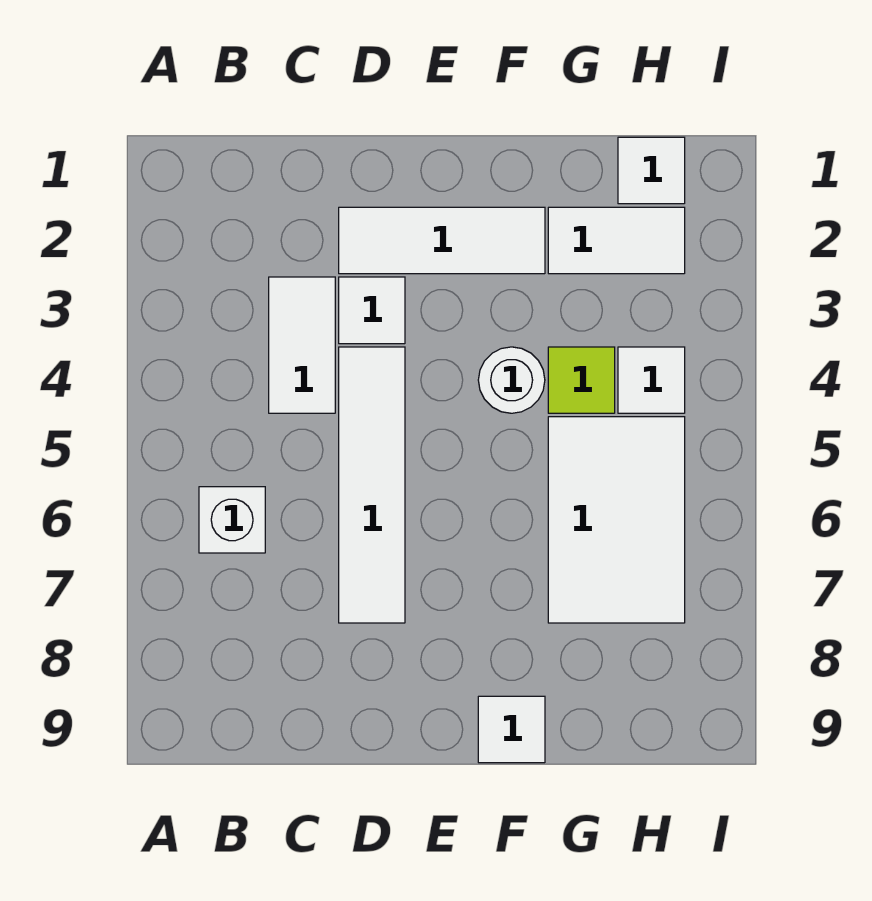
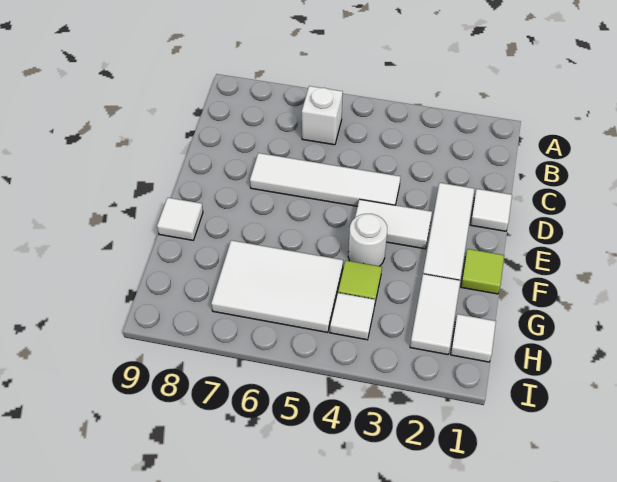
white 1x2 tile [269,277,335,413] -> white 1x2 tile moved to [355,199,432,249]
white 1x1 tile [339,277,405,344] -> white 1x1 tile moved to [470,189,512,231]
none -> lime 1x1 tile [461,249,504,294]

